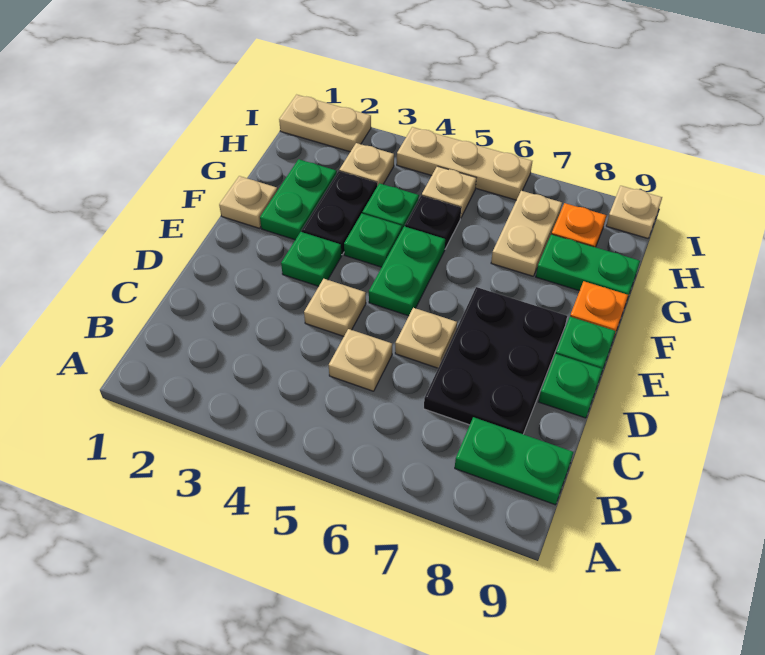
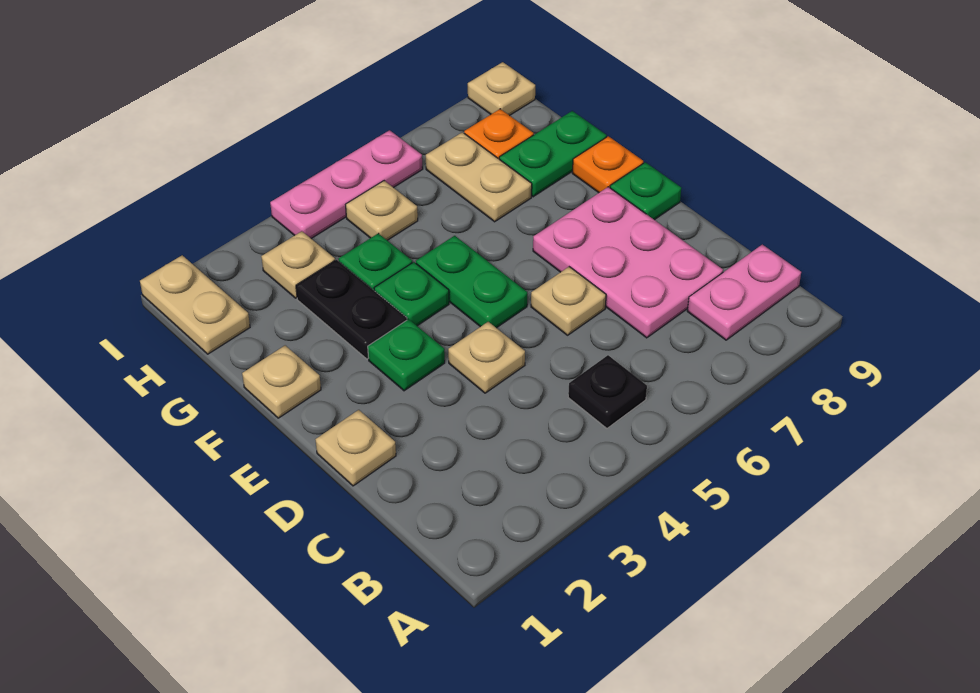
green 1x2 plate [455,417,573,505] -> pink 1x2 plate [687,244,801,340]
tan 1x1 plate [329,329,392,391] -> tan 1x1 plate moved to [315,410,396,486]
black 2x3 plate [424,287,567,434] -> pink 2x3 plate [533,187,723,338]
green 1x1 plate [539,354,602,418] -> none
green 1x2 plate [260,159,337,240] -> none
black 1x1 plate [405,196,461,249] -> black 1x1 plate moved to [568,355,647,428]
tan 1x2 plate [279,95,371,152] -> tan 1x2 plate turned to [140,255,250,354]
tan 1x3 plate [397,127,532,200] -> pink 1x3 plate [270,130,423,238]

